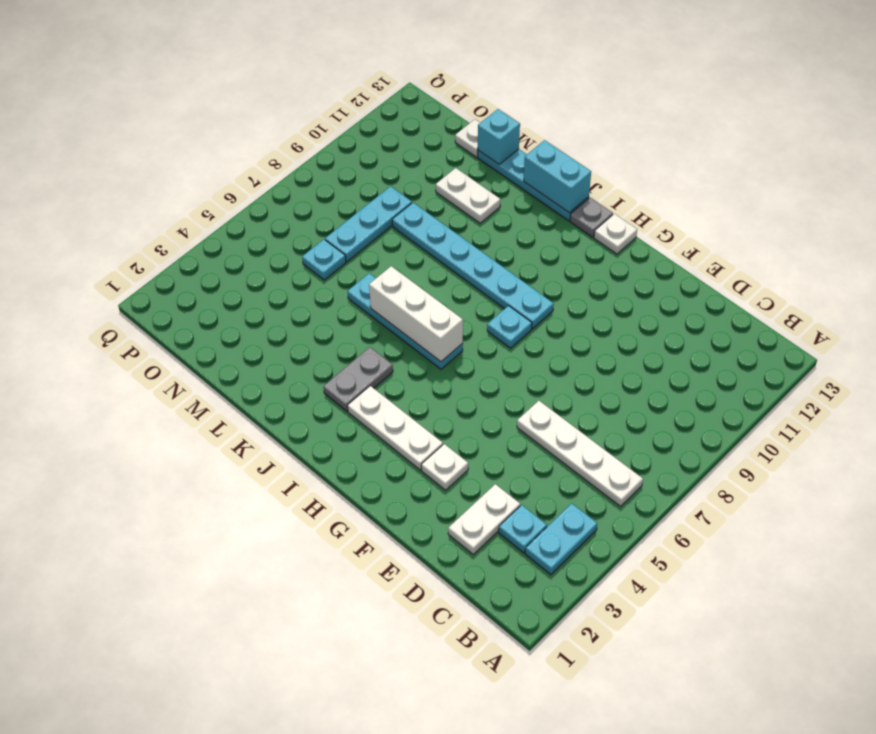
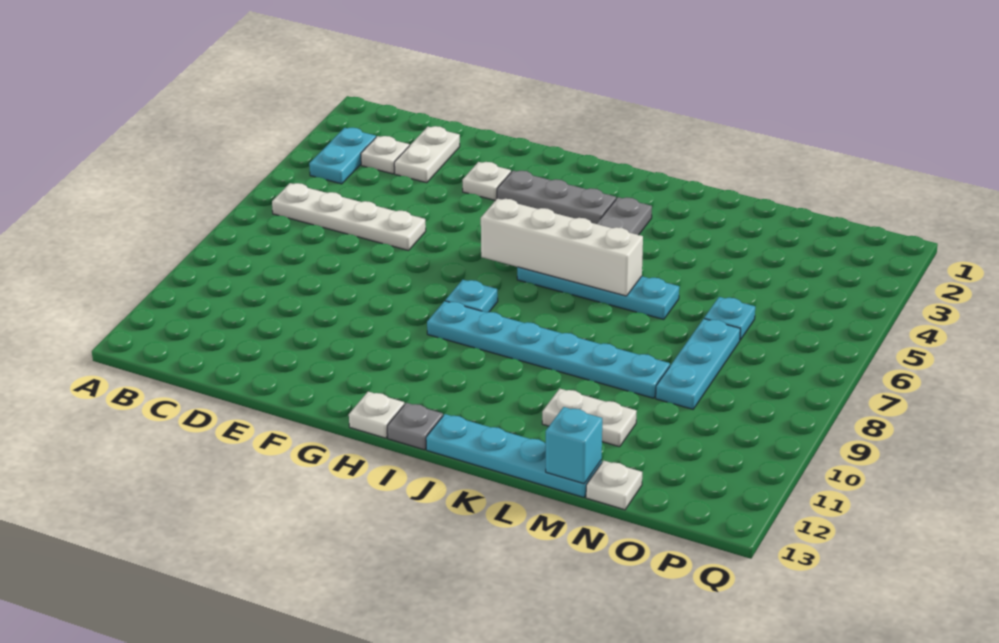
cyan 1x1 plate [499,505,547,553] -> white 1x1 plate [361,136,409,174]
white 1x3 plate [347,386,443,470] -> grey 1x3 plate [497,171,616,224]
white 1x3 brick [369,266,463,362] -> white 1x4 brick [481,198,643,296]
cyan 1x2 brick [524,140,591,213] -> none

